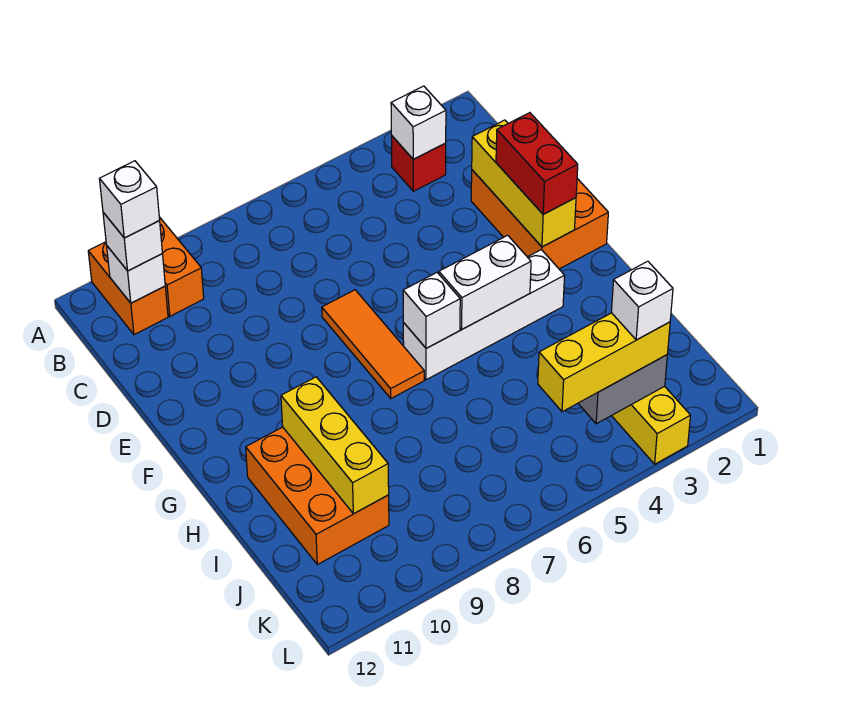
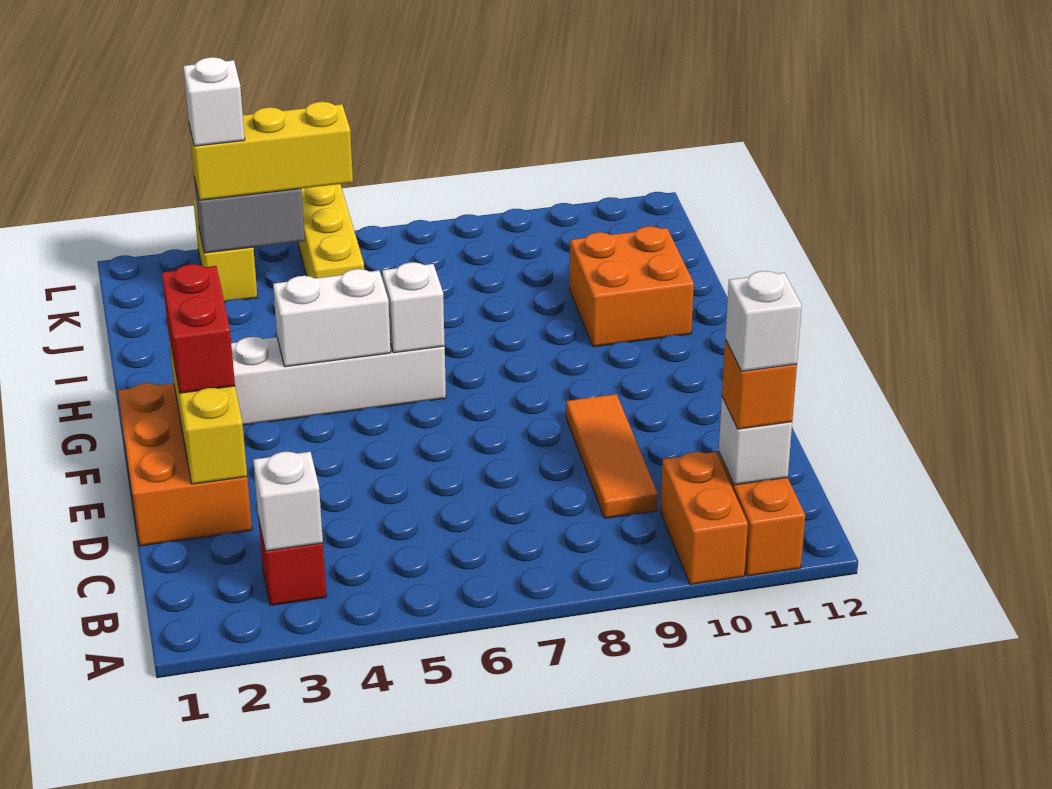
white 1x1 brick [103,213,162,271] -> orange 1x1 brick [722,339,797,429]
orange 1x3 tile [322,290,424,398] -> orange 1x3 tile moved to [566,394,658,518]
orange 2x3 brick [246,427,389,564] -> orange 2x2 brick [570,226,694,347]
yellow 1x3 brick [281,377,389,514] -> yellow 1x3 brick moved to [298,184,364,278]

